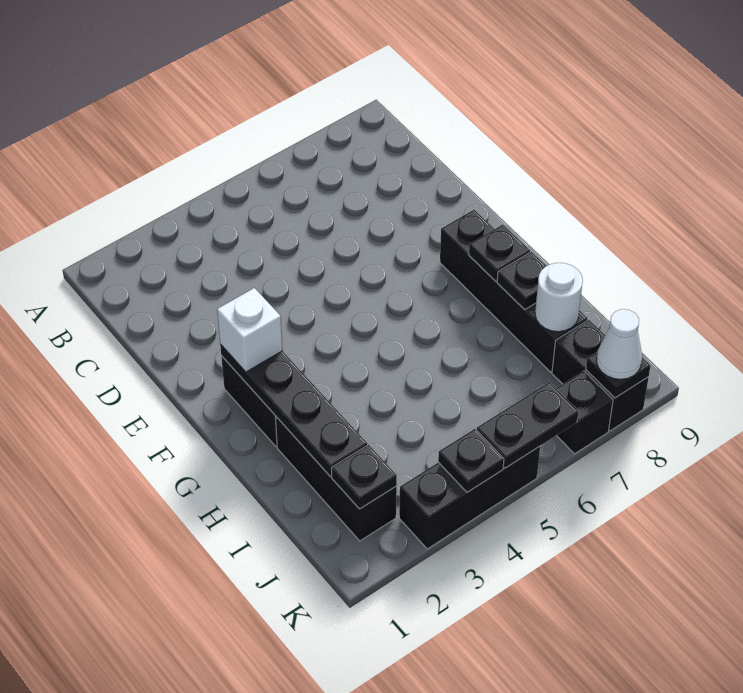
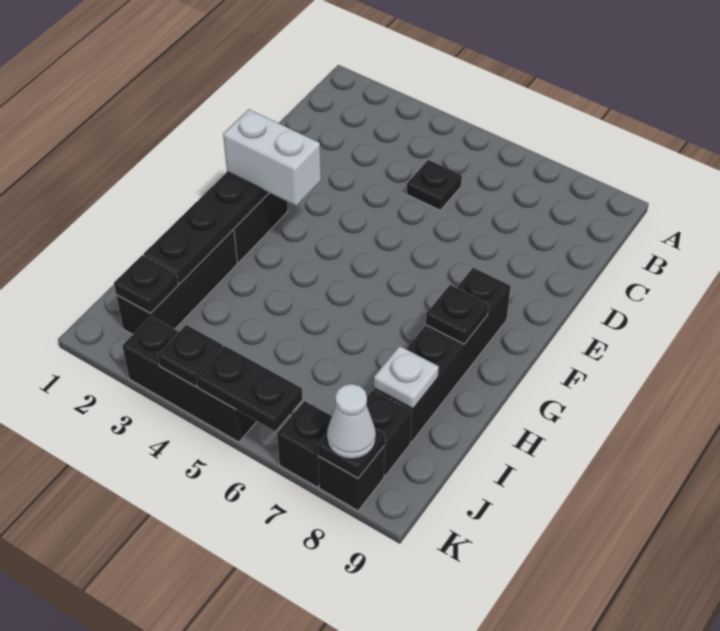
white 1x1 brick [217,288,283,372] -> white 1x2 brick [223,109,321,206]
black 1x1 plate [497,252,546,310] -> black 1x1 plate moved to [407,160,462,210]
white 1x1 round brick [535,263,583,332] -> white 1x1 plate [374,346,439,409]

